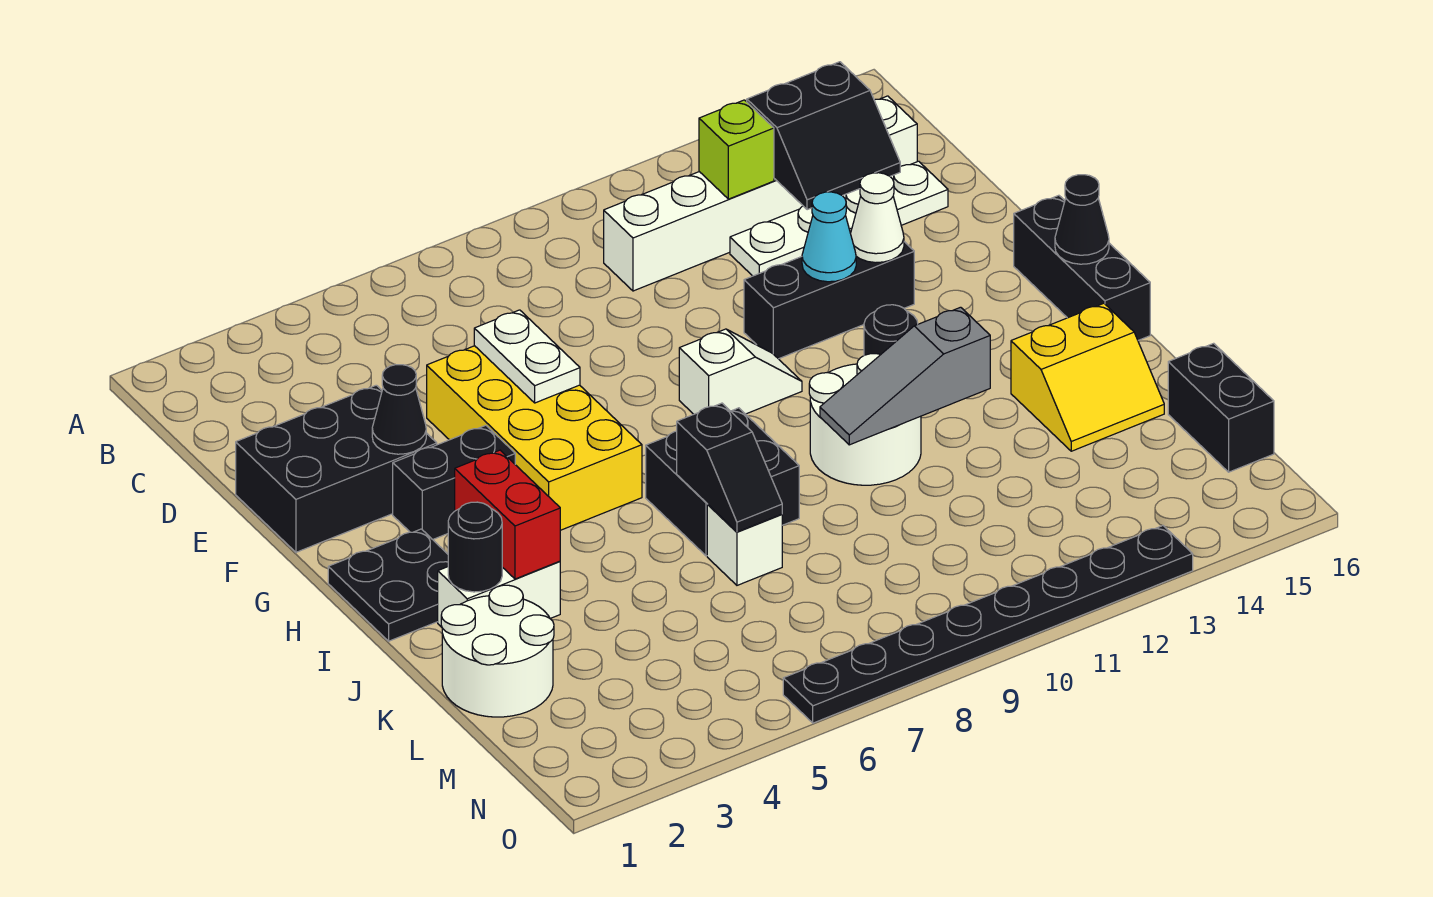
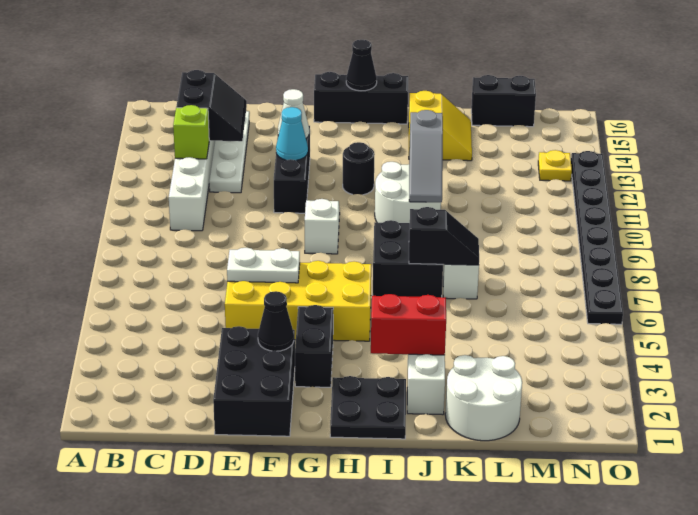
black 1x1 round brick [448,502,502,592] -> none
none -> yellow 1x1 plate [538,150,572,181]

